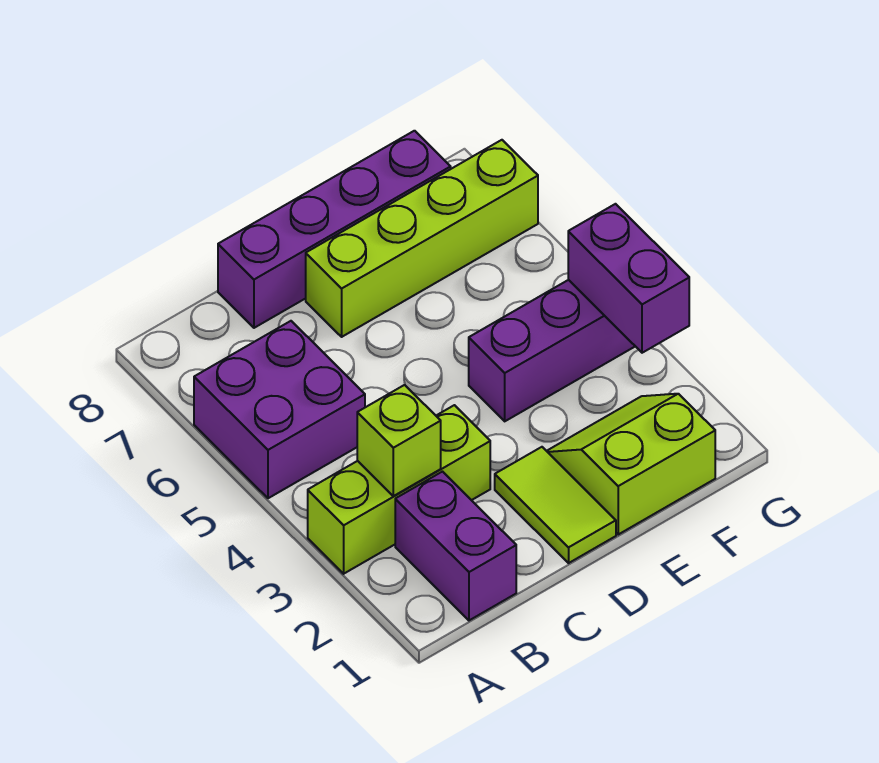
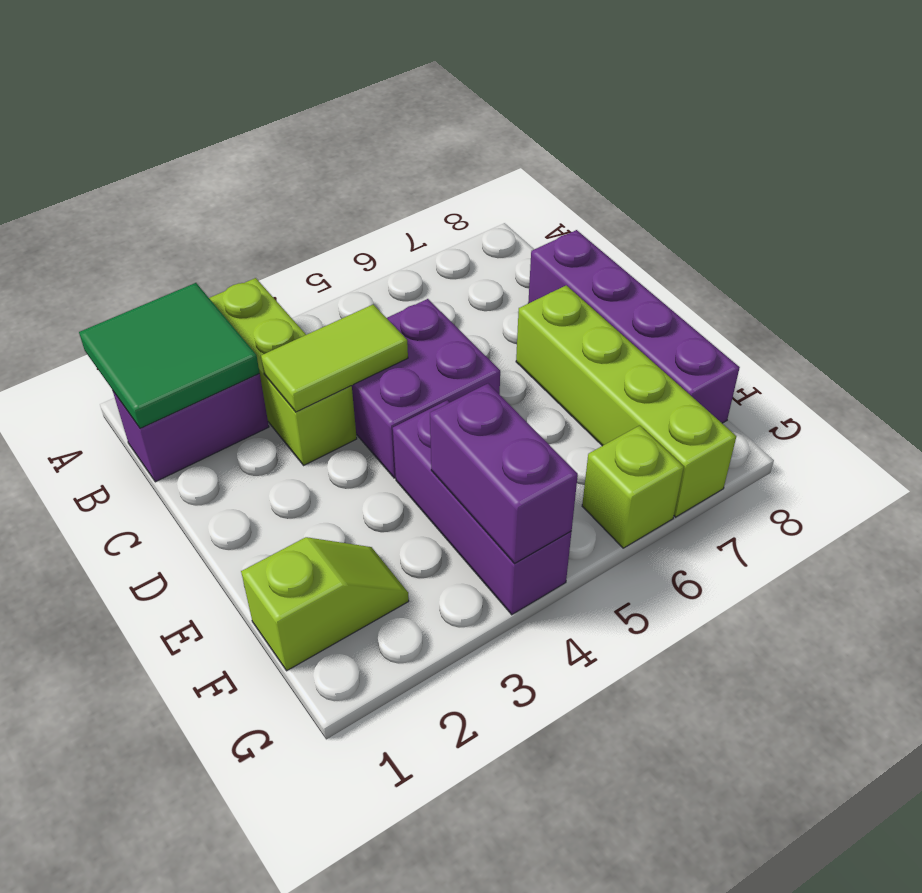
none -> green 2x2 tile [79,283,260,428]
purple 2x2 brick [194,321,365,498] -> purple 2x2 brick moved to [352,299,500,478]
lime 1x1 brick [357,385,441,496] -> lime 1x1 brick moved to [582,425,684,548]
lime 1x2 tile [495,447,616,563] -> lime 1x2 tile moved to [261,305,408,412]
lime 2x2 slope [547,394,715,534] -> lime 1x2 slope [241,537,409,671]
purple 1x2 brick [568,204,689,353] -> purple 1x2 brick turned to [430,384,578,563]

